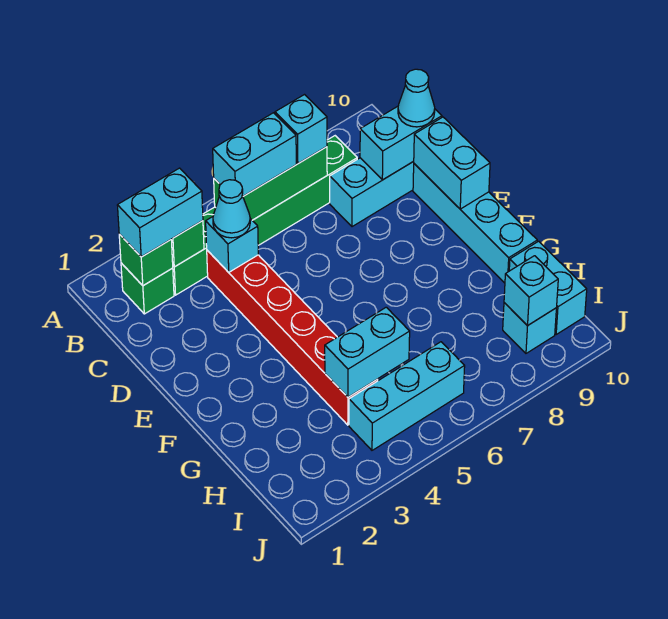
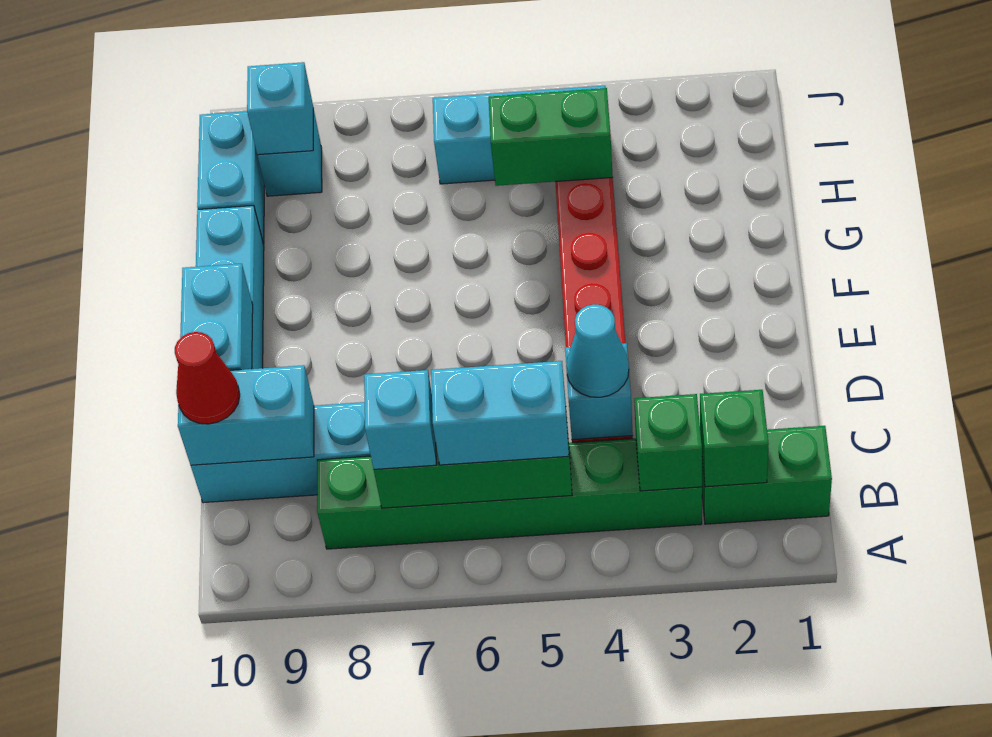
green 1x1 brick [121,263,174,314] -> green 1x2 brick [702,426,832,524]
cyan 1x2 brick [117,168,203,257] -> none
cyan 1x1 cone [398,69,435,127] -> red 1x1 cone [175,332,240,424]
cyan 1x2 brick [325,307,410,397] -> green 1x2 brick [489,88,613,186]

